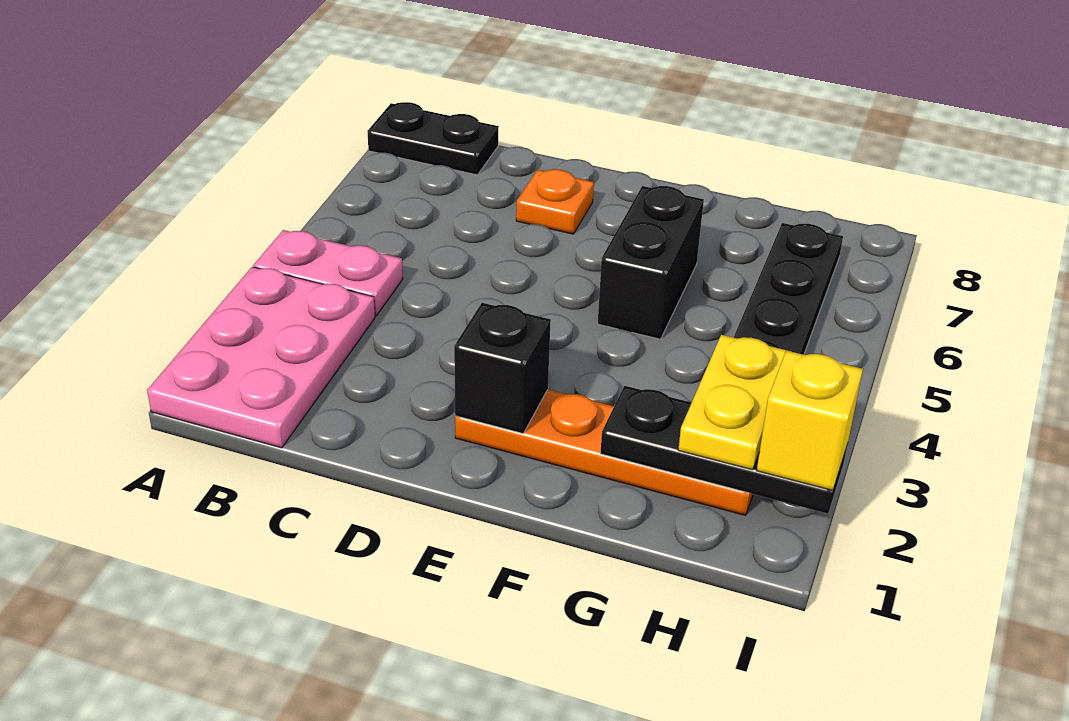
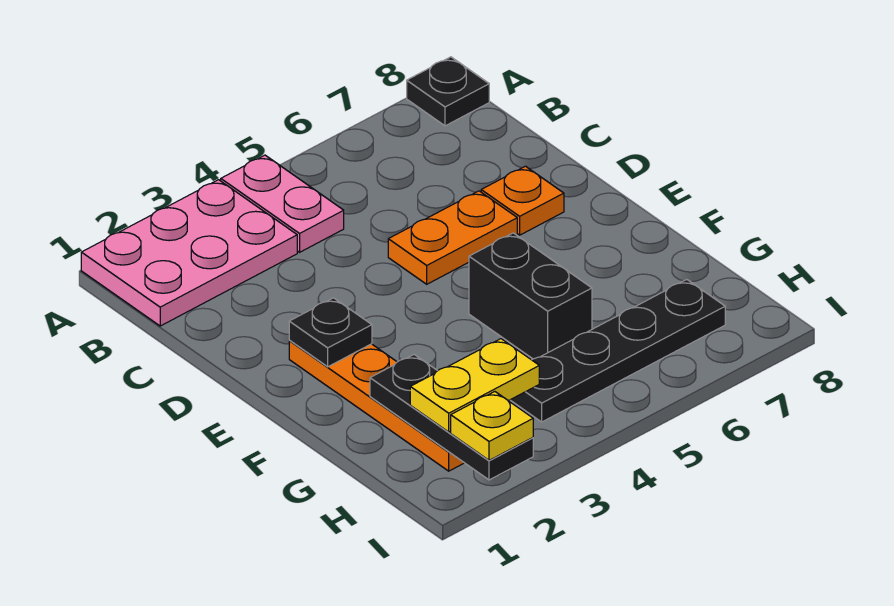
black 1x2 plate [367,102,499,175] -> black 1x1 plate [407,57,489,126]
none -> orange 1x2 plate [388,191,517,284]
black 1x1 brick [454,303,551,433] -> black 1x1 plate [289,298,372,367]
black 1x2 brick [598,186,704,339] -> black 1x2 brick turned to [469,233,592,359]
yellow 1x1 brick [757,351,863,490] -> yellow 1x1 plate [451,392,533,460]

